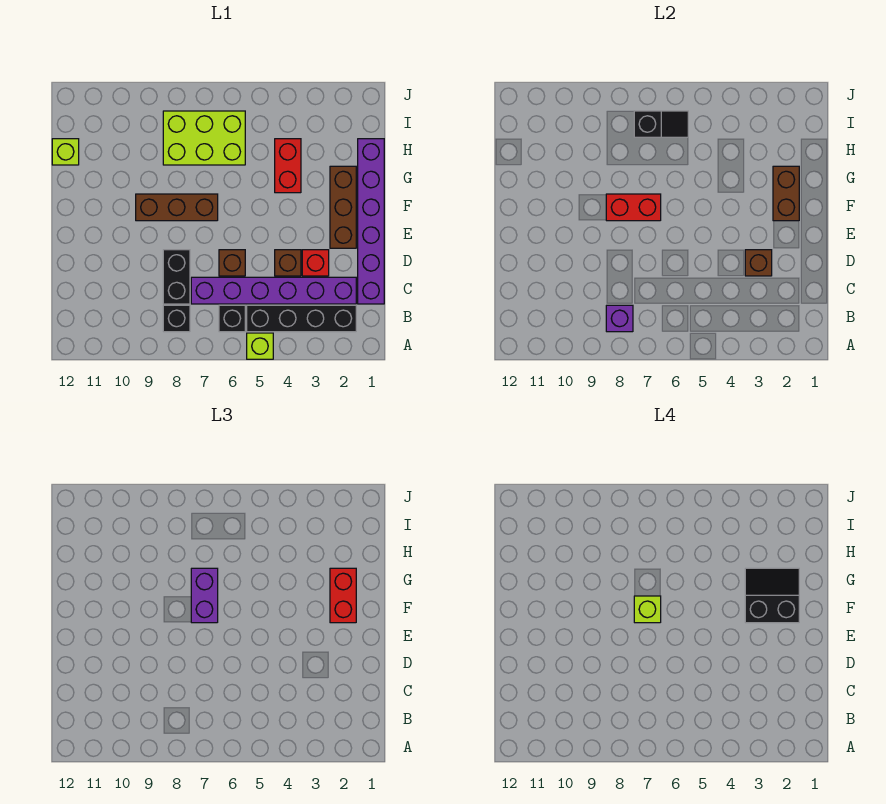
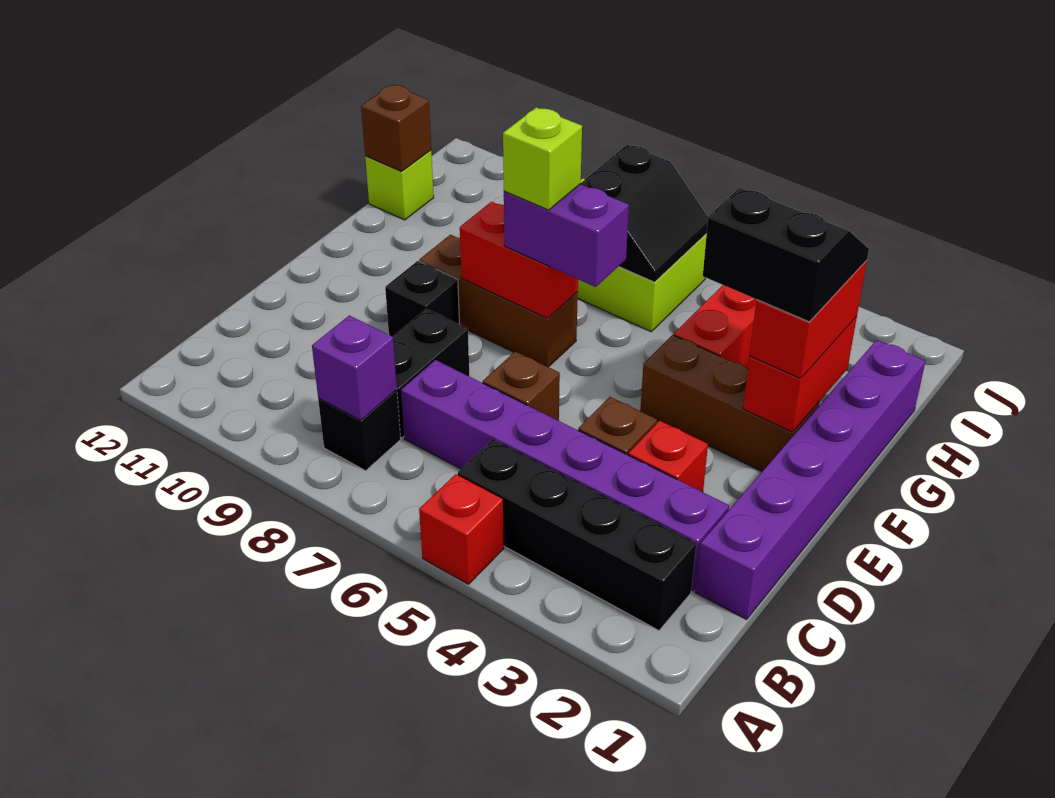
lime 1x1 brick [247,333,273,359] -> red 1x1 brick [419,474,504,584]
black 1x1 brick [219,305,245,332] -> black 1x1 brick moved to [385,261,459,337]
brown 1x1 brick [745,250,772,276] -> brown 1x1 brick moved to [361,85,431,172]
brown 1x3 brick [330,166,356,248] -> brown 1x3 brick turned to [640,335,820,471]
brown 1x2 brick [773,166,799,221] -> red 1x2 brick [743,316,857,432]
purple 1x2 brick [191,568,218,623] -> purple 1x2 brick turned to [504,184,629,287]
black 1x2 slope [634,111,688,137] -> black 2x2 slope [581,145,708,282]

